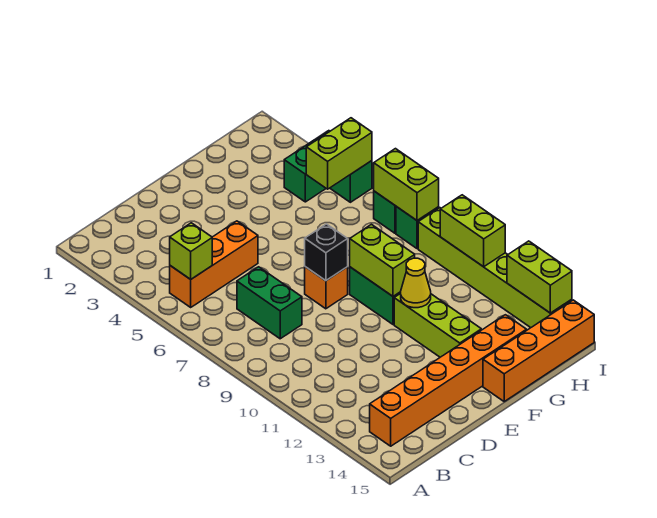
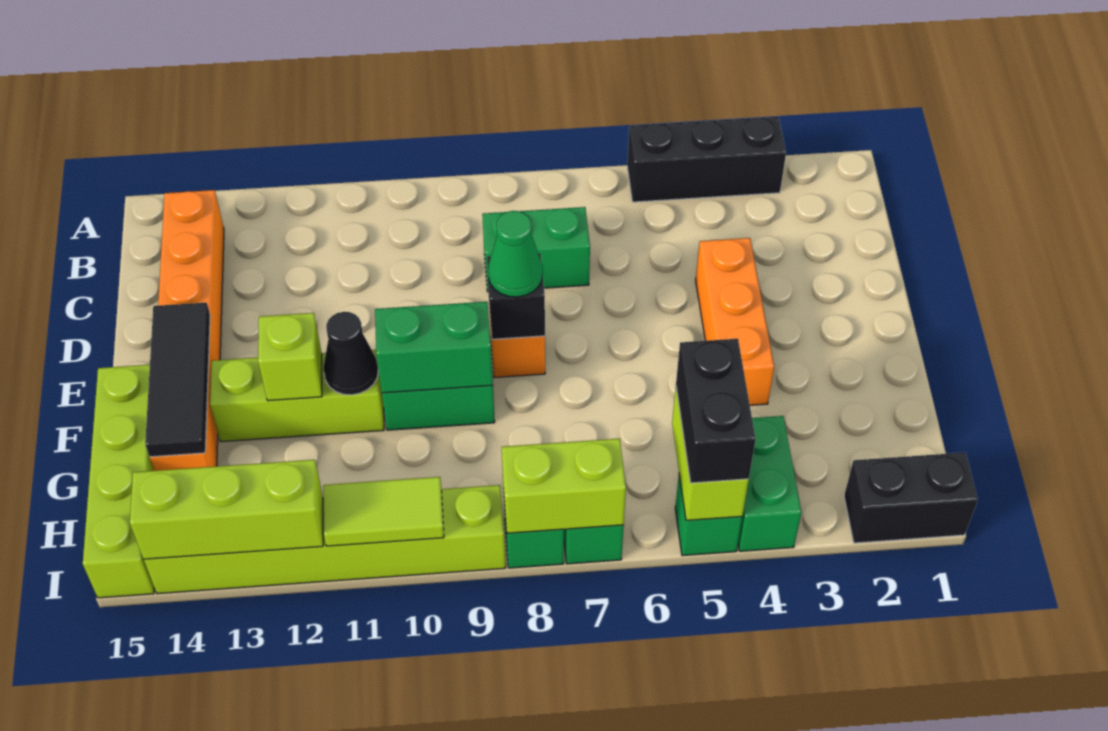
none -> black 1x3 brick [627,117,786,202]
orange 1x3 brick [170,221,258,307] -> orange 1x3 brick moved to [696,238,774,405]
lime 1x1 brick [170,223,212,279] -> lime 1x1 brick moved to [258,313,322,401]
none -> green 1x1 cone [488,211,543,297]
none -> black 1x3 tile [145,303,210,457]
lime 1x2 brick [350,224,415,296] -> green 1x2 brick [375,302,493,393]
yellow 1x1 cone [401,258,431,308] -> black 1x1 cone [323,312,378,395]
orange 1x4 brick [483,300,594,401] -> lime 1x4 brick [83,365,154,598]
none -> black 1x2 brick [676,339,756,483]
none -> black 1x2 brick [844,452,978,543]
lime 1x2 brick [440,195,505,267] -> lime 1x2 tile [323,477,444,546]
lime 1x2 brick [507,241,572,313] -> lime 1x3 brick [130,460,323,559]

